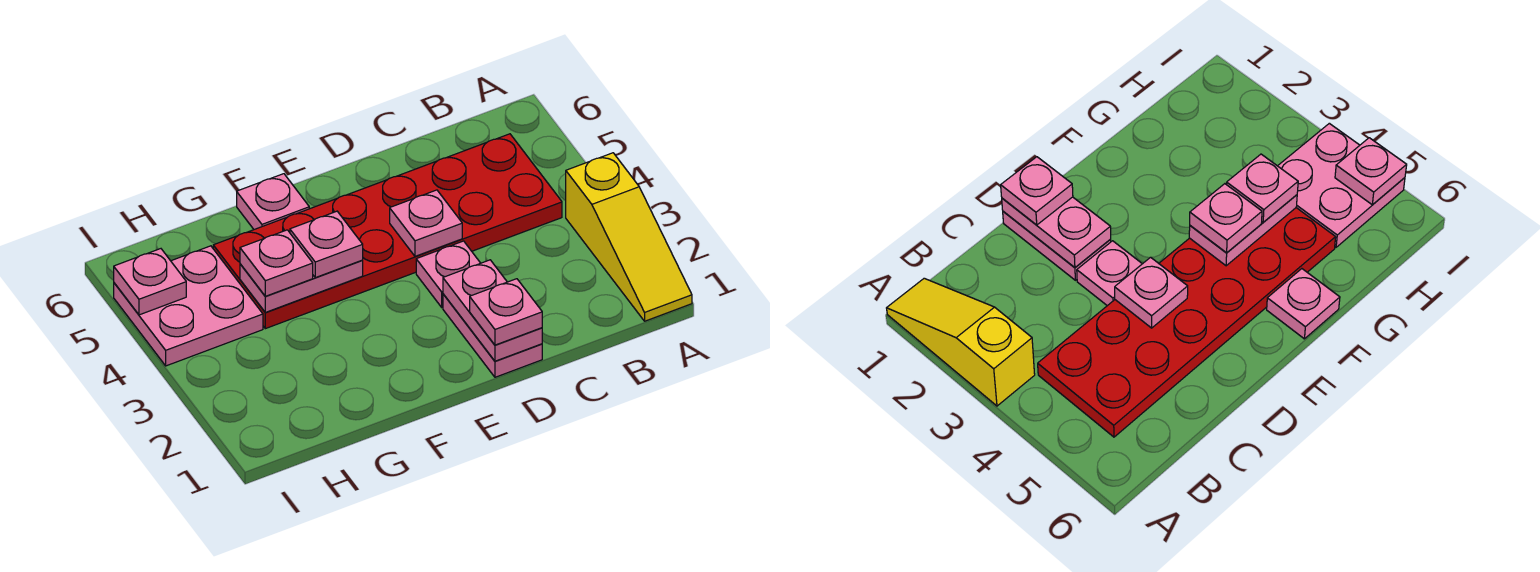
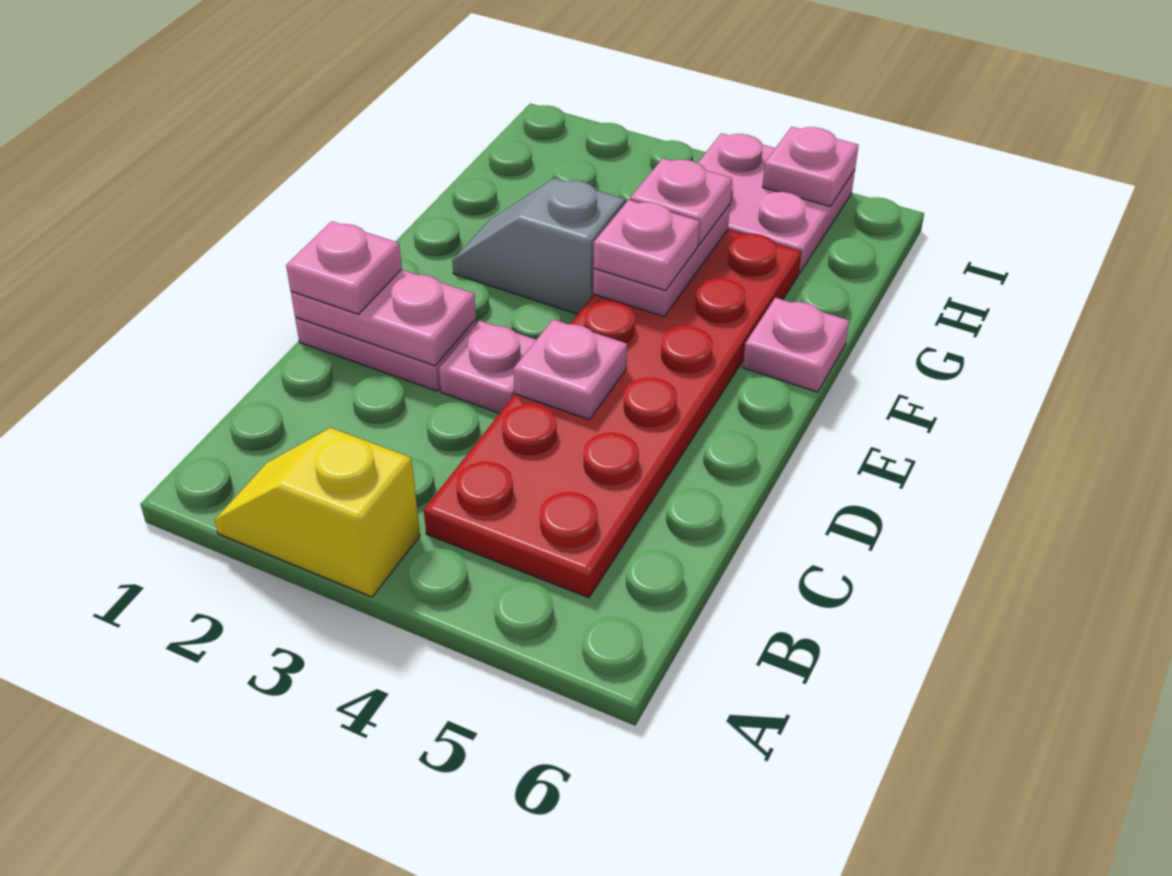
yellow 1x3 slope [566,153,692,321] -> yellow 1x2 slope [214,428,420,597]
none -> grey 1x2 slope [452,178,625,314]

